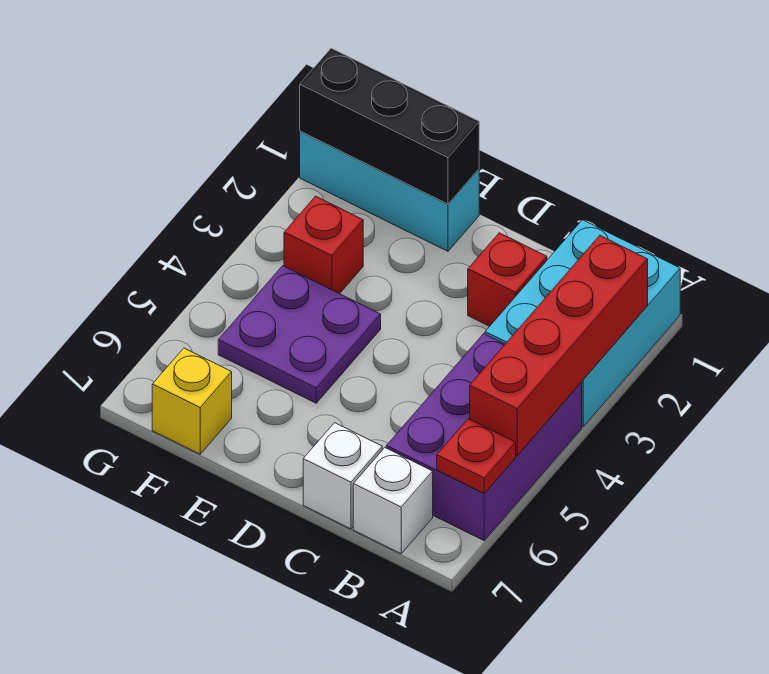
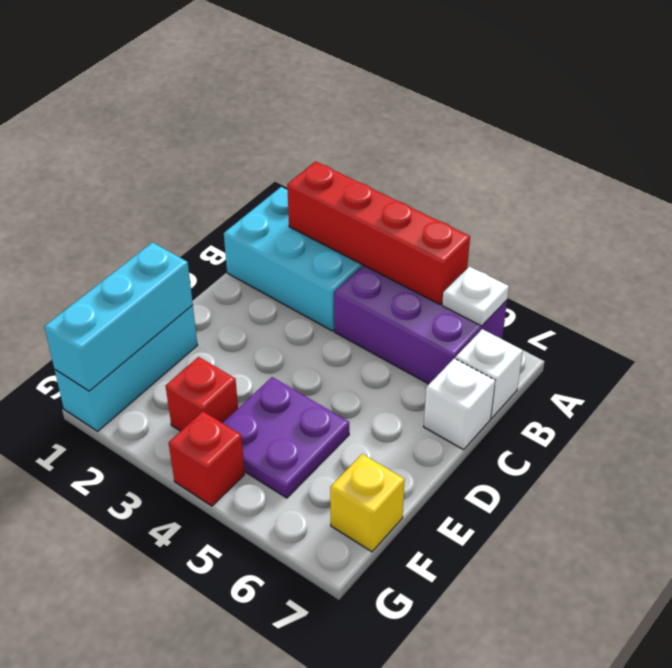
red 1x1 plate [437,419,516,494] -> white 1x1 plate [442,267,509,326]
red 1x1 brick [468,233,547,326] -> red 1x1 brick moved to [169,411,245,506]
black 1x3 brick [300,48,479,204] -> cyan 1x3 brick [44,242,193,391]

